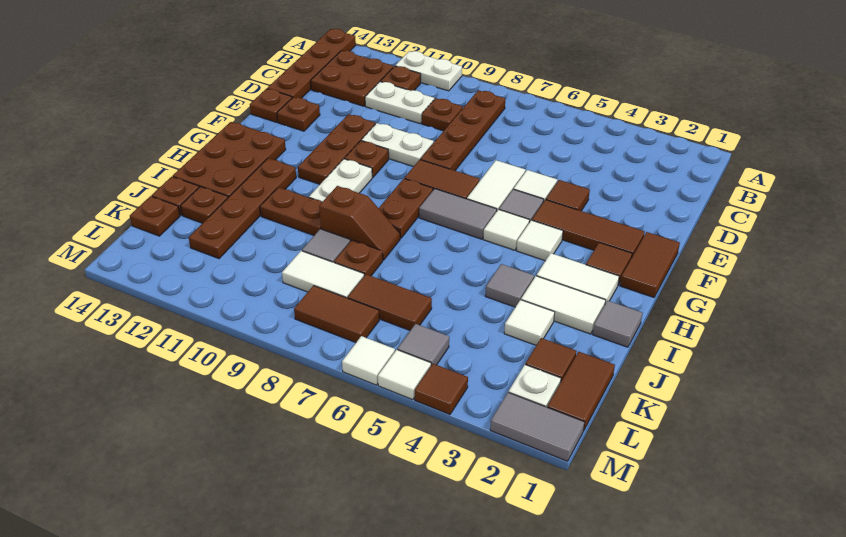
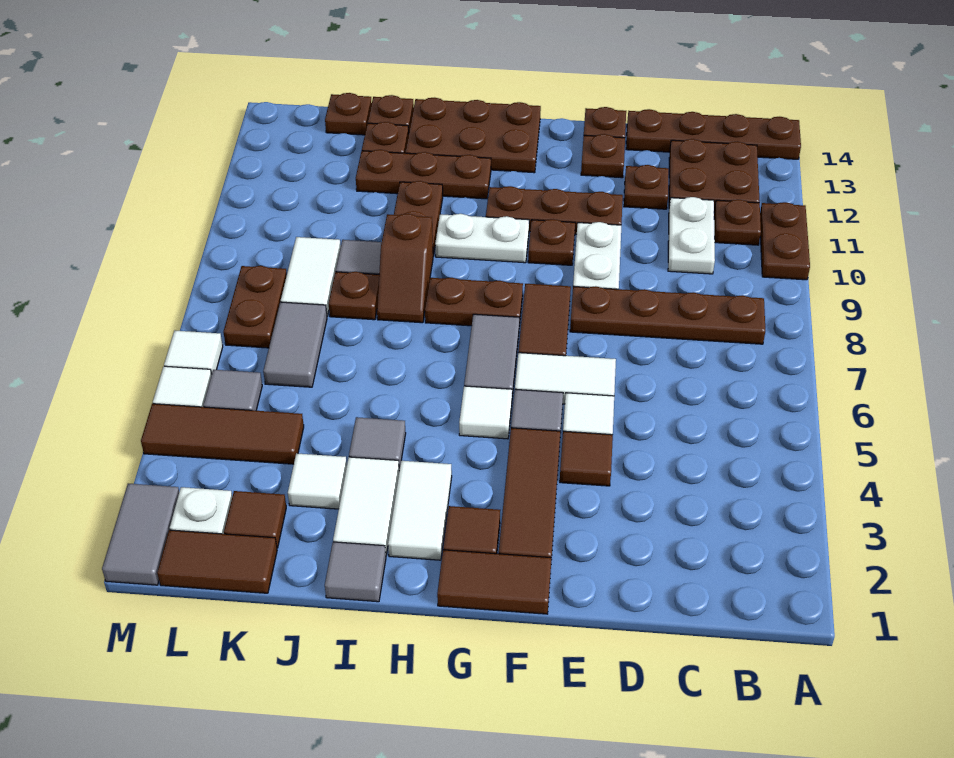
white 1x2 plate [395,51,462,91] -> brown 1x2 plate [760,202,810,280]
brown 1x1 plate [422,98,463,131] -> brown 1x1 plate moved to [624,165,669,209]
white 1x1 tile [516,220,563,261] -> none
brown 1x4 plate [189,158,296,259] -> brown 1x3 plate [356,150,491,199]
brown 1x2 tile [348,274,432,330] -> grey 1x2 tile [263,302,327,387]
brown 1x2 tile [294,286,379,343] -> brown 1x2 plate [223,266,287,348]
brown 1x1 tile [415,364,468,414] -> brown 1x3 tile [141,404,304,464]

